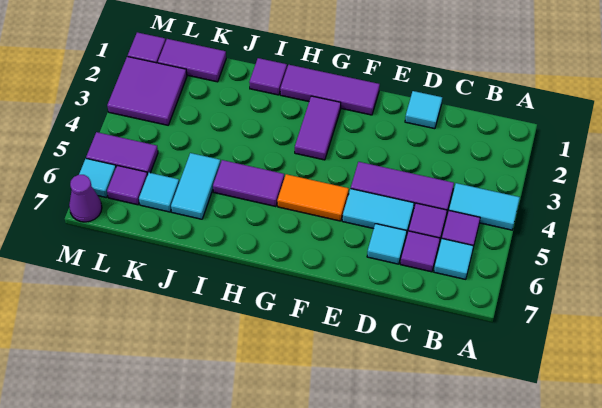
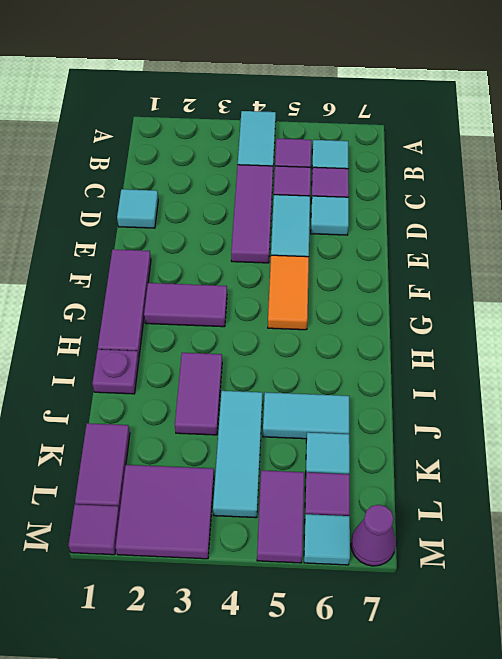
purple 1x2 tile [213,160,284,207] -> purple 1x2 tile moved to [175,353,222,435]
purple 1x1 tile [249,58,287,95] -> purple 1x1 plate [92,349,139,394]
none -> cyan 1x3 tile [213,391,263,518]

